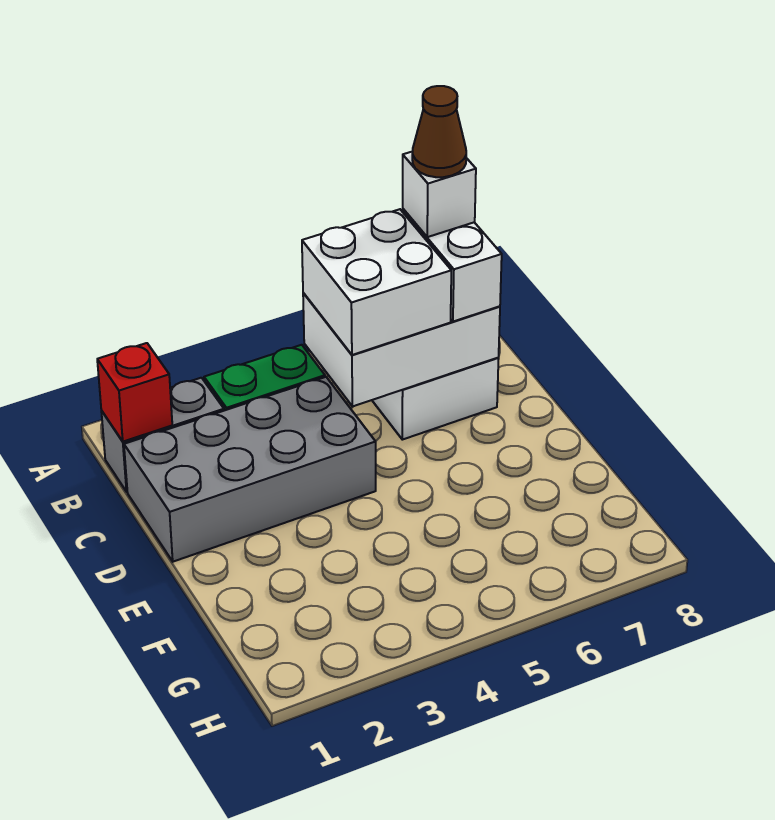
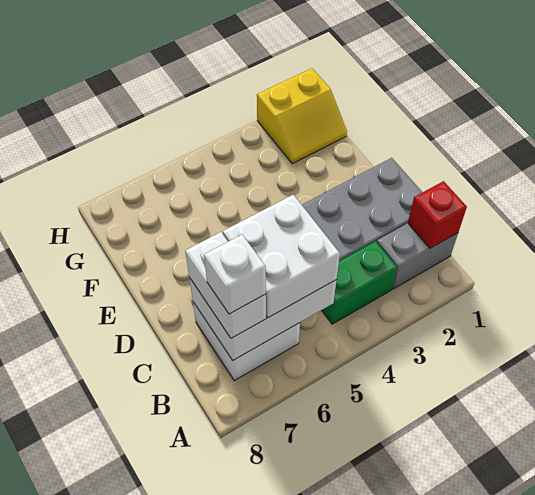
brown 1x1 cone [412,86,466,177] -> none
none -> yellow 2x2 slope [257,68,347,164]

